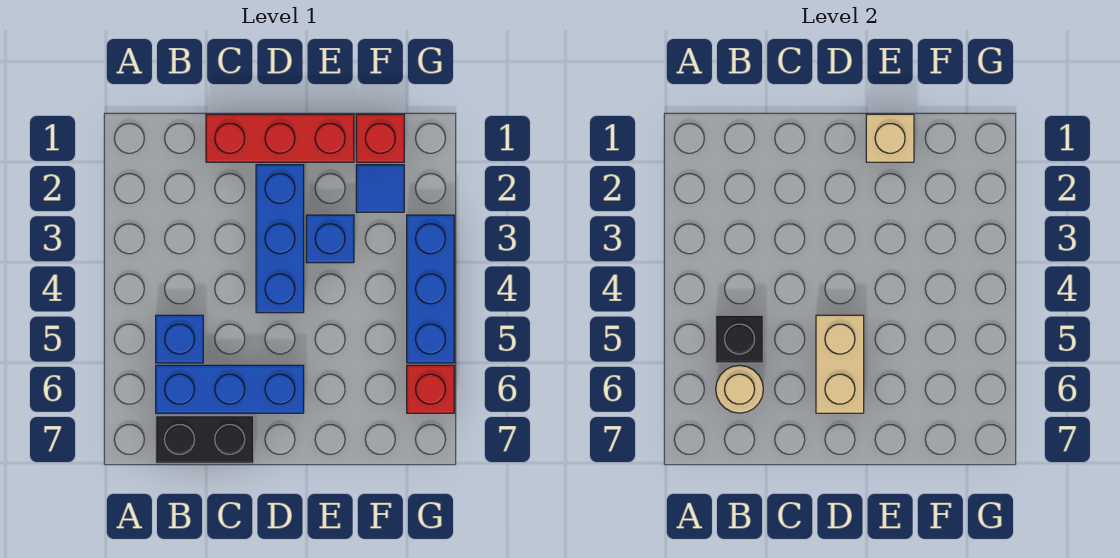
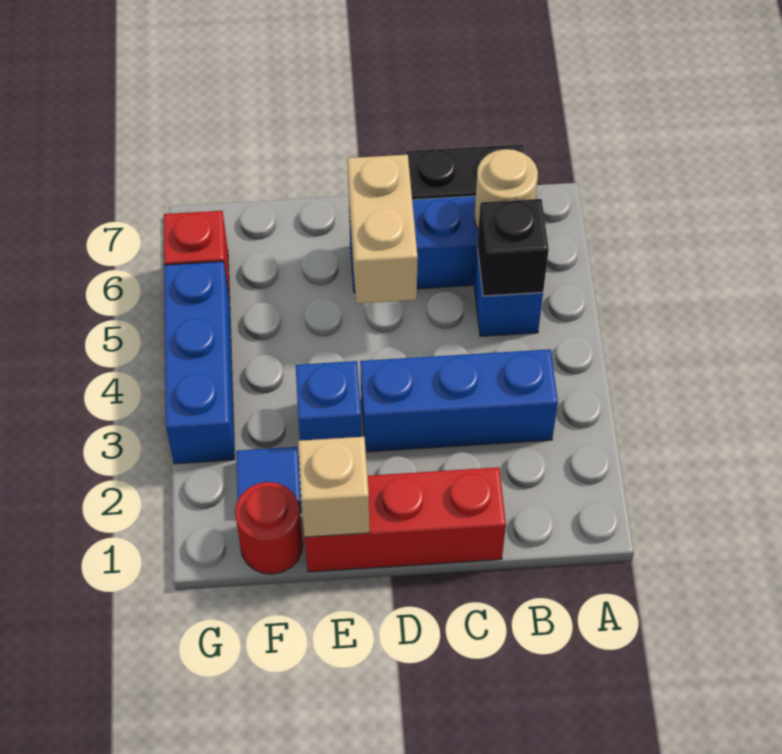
blue 1x3 brick [256,165,304,313] -> blue 1x3 brick turned to [360,349,558,452]
red 1x1 brick [356,114,404,162] -> red 1x1 round brick [235,482,303,574]

